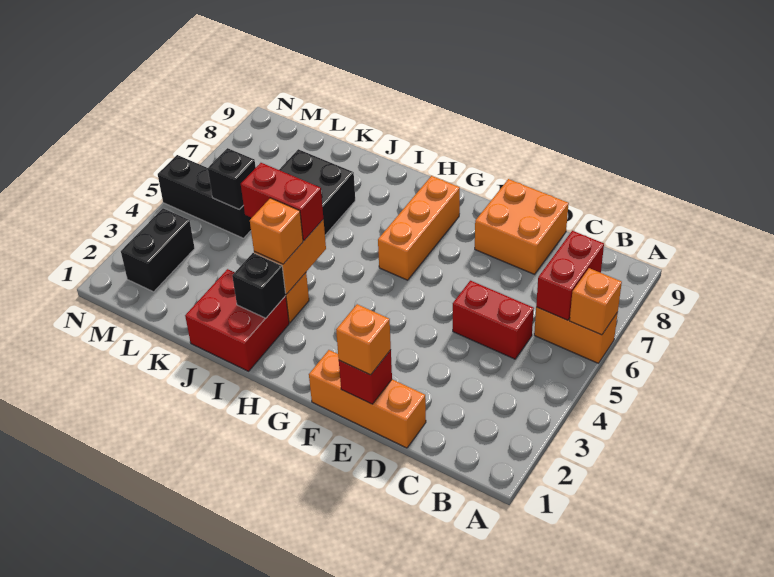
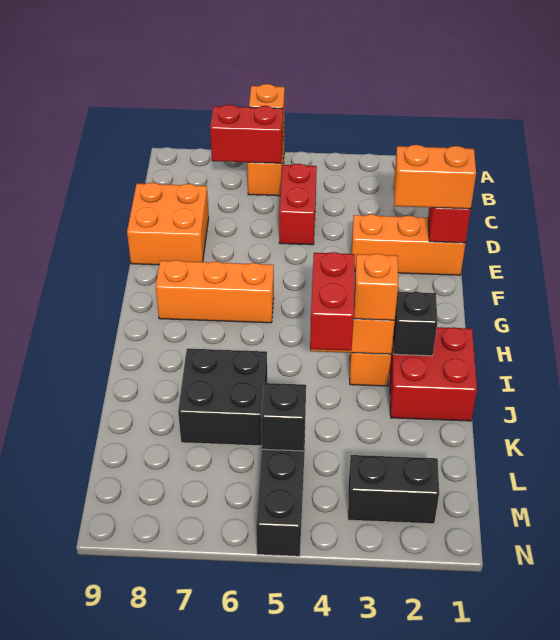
orange 1x3 brick [309,350,426,448] -> orange 1x3 brick turned to [352,214,465,275]
orange 1x1 brick [336,304,391,375] -> orange 1x2 brick [394,145,476,209]

